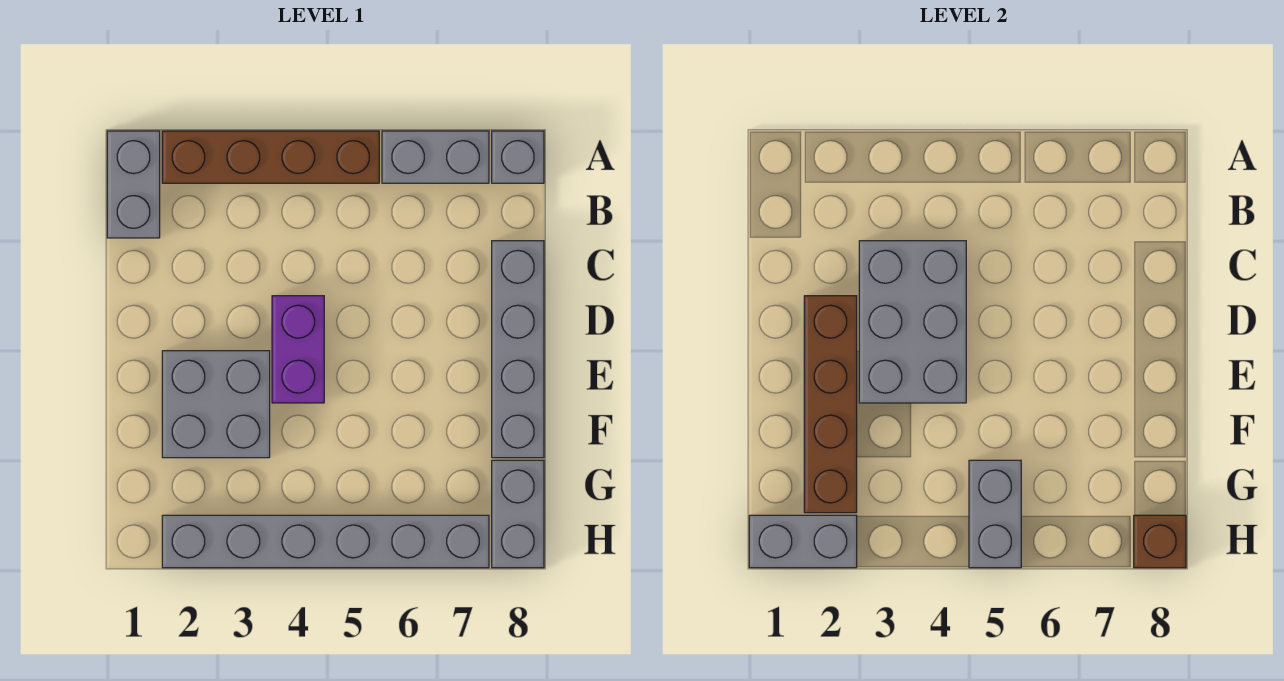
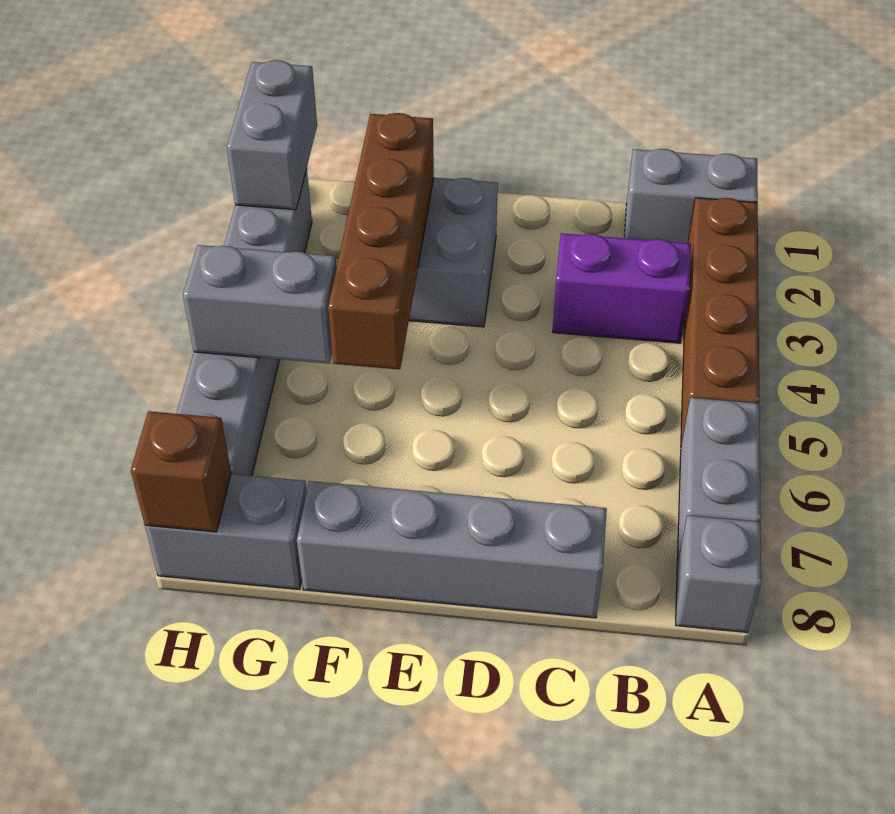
grey 2x3 brick [859,241,966,403] -> none
brown 1x4 brick [804,296,857,513] -> brown 1x4 brick turned to [328,113,434,370]
purple 1x2 brick [272,296,324,403] -> purple 1x2 brick moved to [552,233,691,343]

